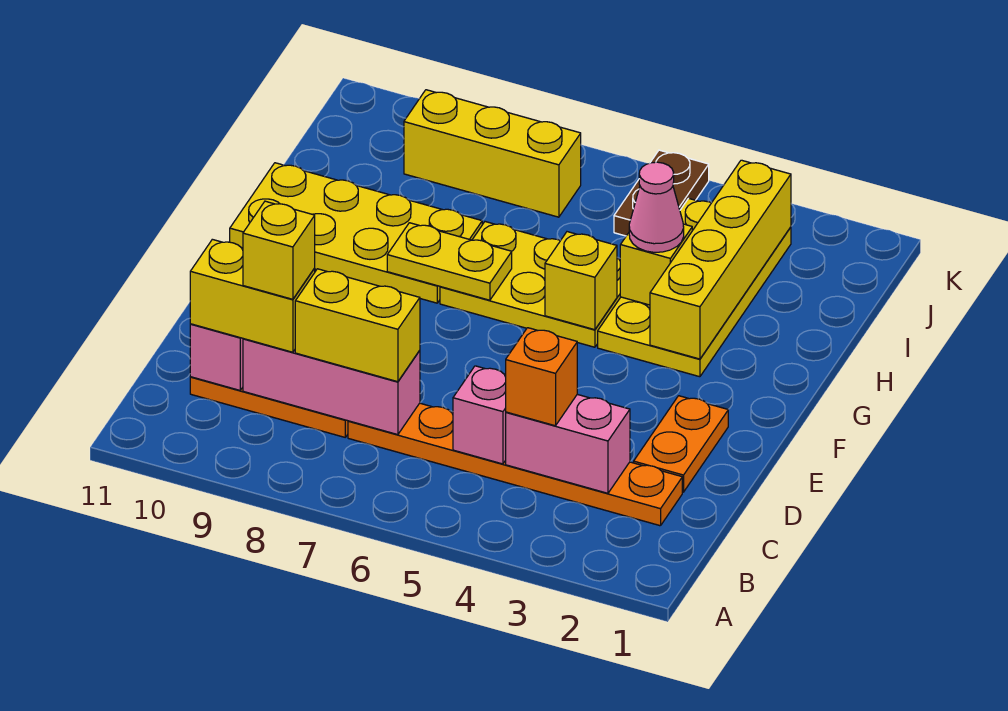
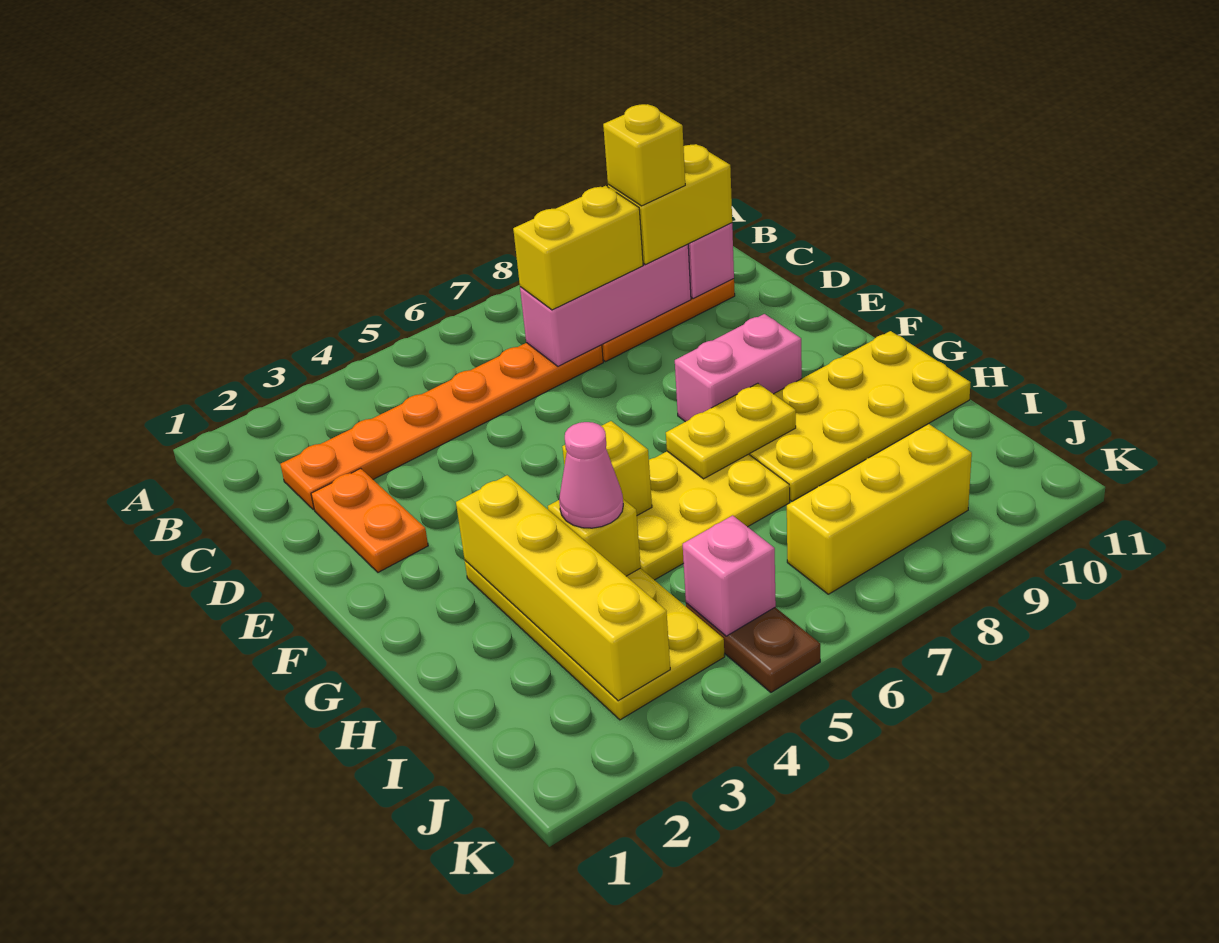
pink 1x2 brick [506,394,630,493] -> pink 1x2 brick moved to [675,314,802,422]
orange 1x1 brick [506,328,577,426] -> none
pink 1x1 brick [453,366,506,464] -> pink 1x1 brick moved to [683,515,776,636]

